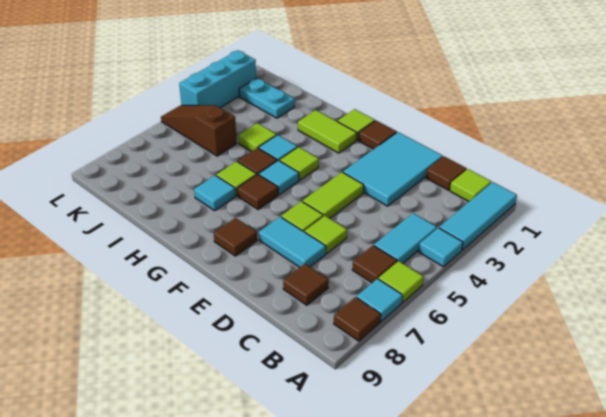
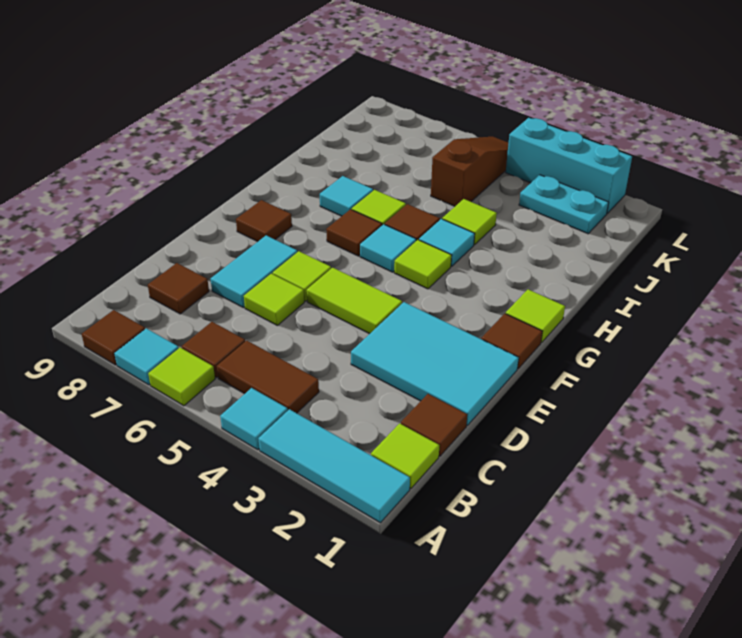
cyan 1x2 tile [374,213,437,263] -> brown 1x2 tile [217,341,319,413]
lime 1x2 tile [298,110,357,153] -> none
cyan 1x2 plate [239,78,295,118] -> cyan 1x2 plate turned to [519,175,609,234]

